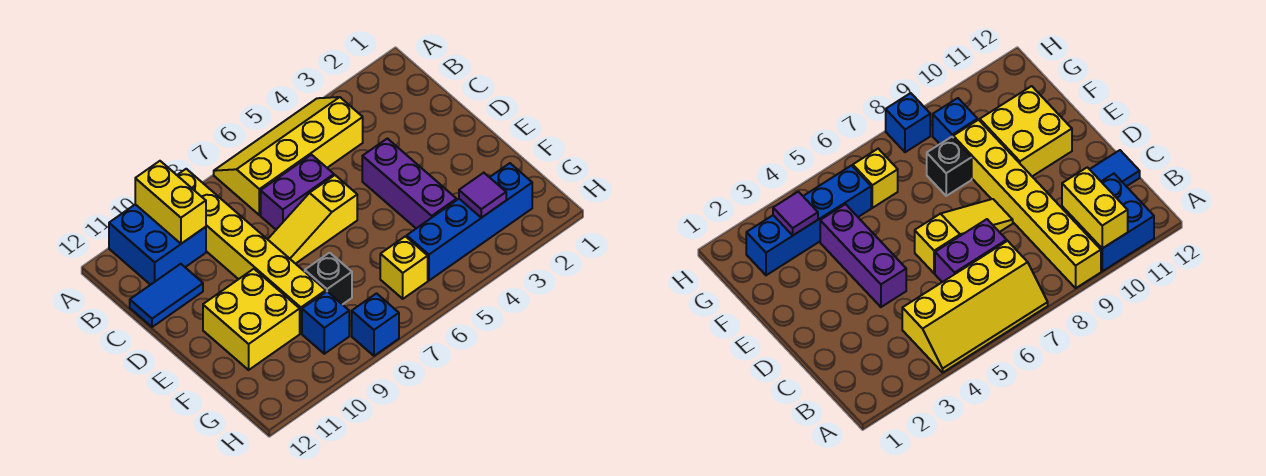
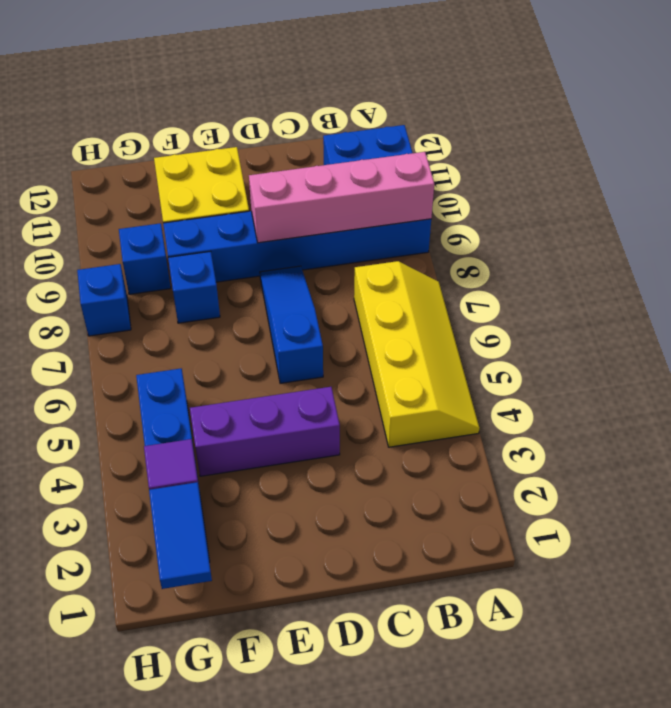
yellow 1x6 brick [177,169,326,333] -> blue 1x6 brick [163,211,431,282]
none -> pink 1x4 brick [249,152,434,243]
yellow 1x2 brick [135,161,206,244] -> none
purple 1x2 brick [261,155,334,230] -> none
blue 1x2 tile [130,264,203,327] -> blue 1x2 tile moved to [149,482,212,589]
yellow 1x3 slope [268,175,357,264] -> blue 1x3 slope [260,266,323,383]
black 1x1 brick [305,253,352,305] -> blue 1x1 brick [168,251,220,323]
yellow 1x1 brick [380,236,428,299] -> none

